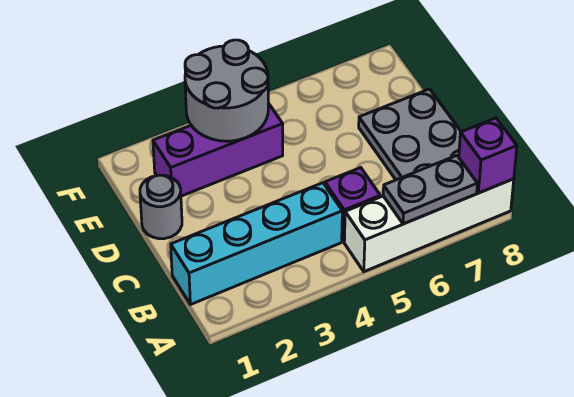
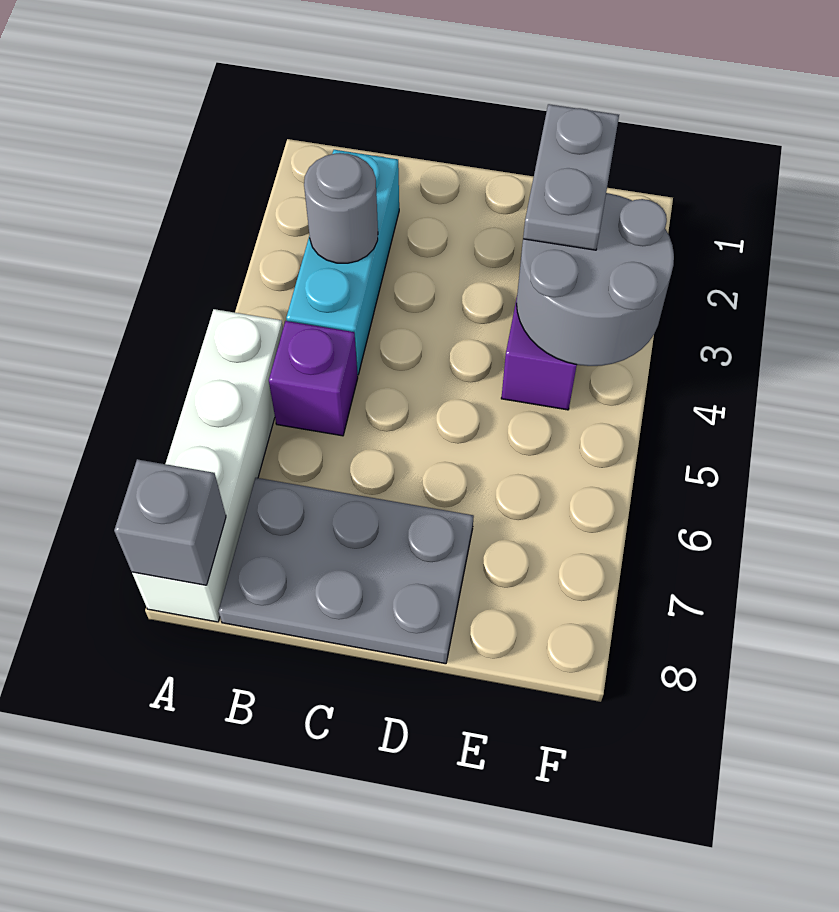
grey 1x2 plate [383,156,477,224] -> grey 1x2 plate moved to [523,104,619,250]
purple 1x1 brick [459,118,517,193] -> grey 1x1 brick [114,459,226,585]
cyan 1x4 brick [171,183,342,305] -> cyan 1x3 brick [286,150,399,375]
grey 1x1 round brick [140,175,182,239] -> grey 1x1 round brick moved to [304,153,378,263]

